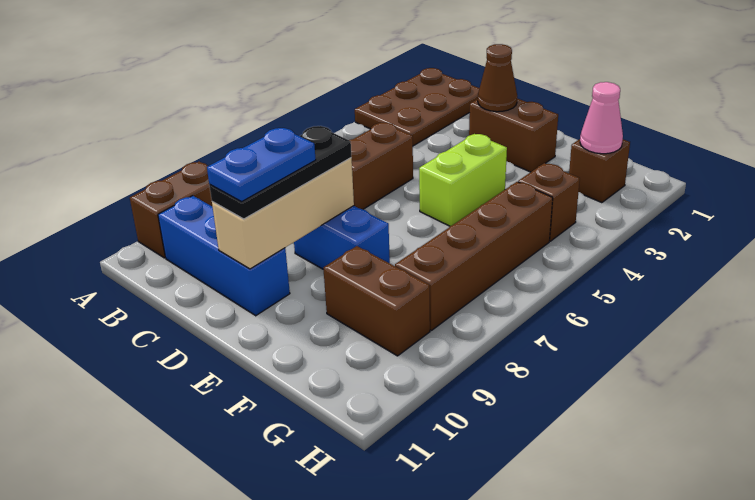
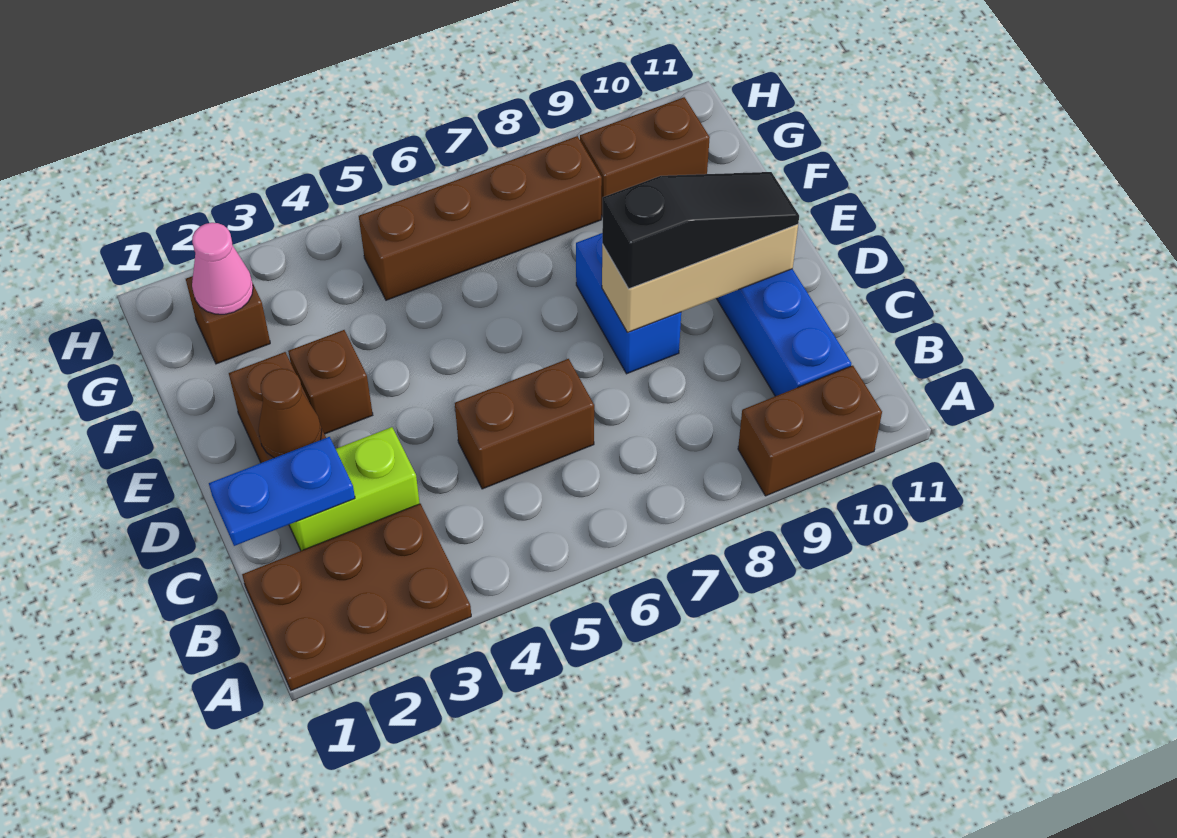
black 1x3 plate [209,126,351,219] -> black 1x3 slope [602,172,799,289]
blue 1x2 plate [207,128,316,202] -> blue 1x2 plate moved to [209,437,355,546]
lime 1x2 brick [419,134,507,226] -> lime 1x2 brick moved to [289,427,420,551]
brown 1x2 brick [323,246,430,356] -> brown 1x2 brick turned to [580,97,710,217]
brown 1x1 brick [518,163,580,241] -> brown 1x1 brick moved to [288,330,373,434]

